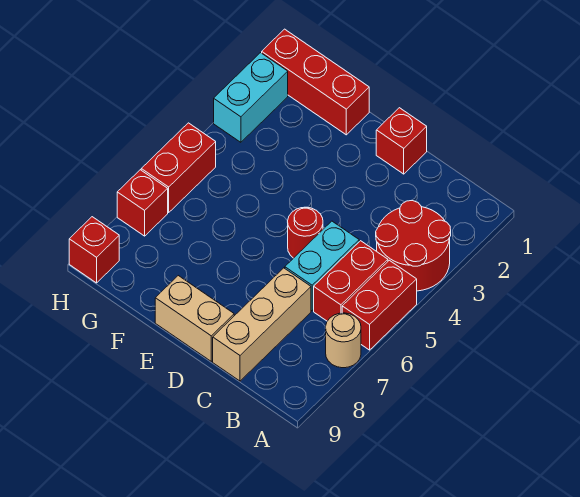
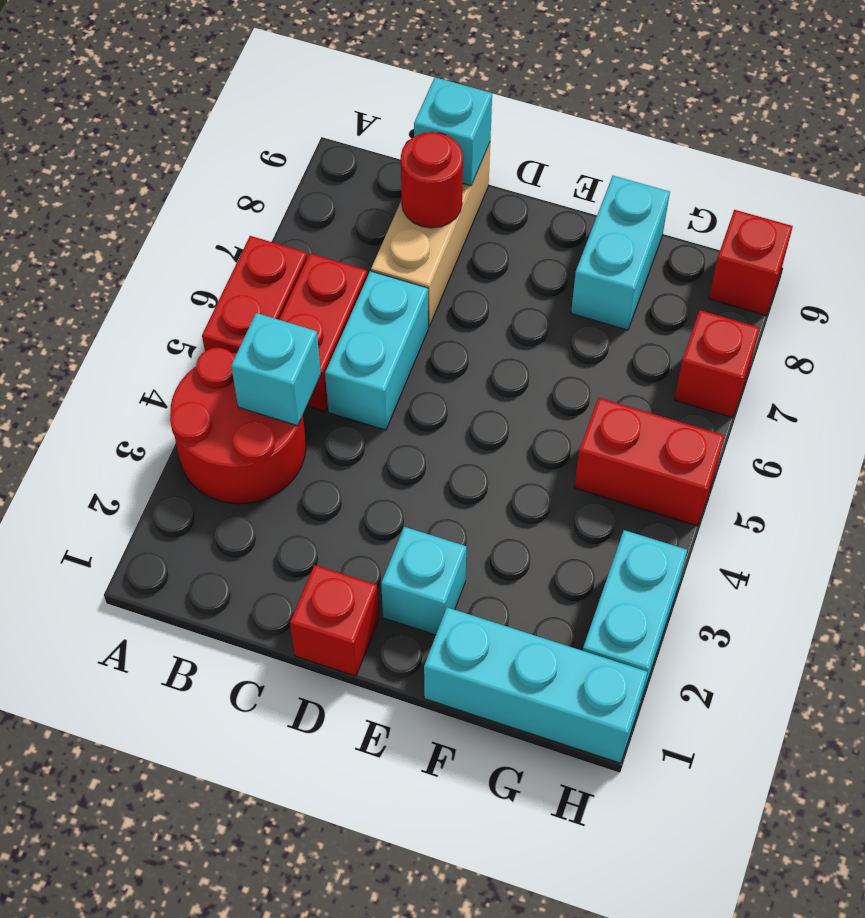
tan 1x1 round brick [326,313,361,368] -> none
none -> cyan 1x1 brick [231,313,321,426]
none -> cyan 1x1 brick [414,77,492,186]
red 1x1 round brick [288,207,323,258] -> red 1x1 round brick moved to [401,132,463,228]
tan 1x2 brick [155,276,234,361] -> none
none -> cyan 1x1 brick [381,527,466,635]
red 1x3 brick [262,29,369,135] -> cyan 1x3 brick [424,607,648,763]
none -> cyan 1x2 brick [571,176,670,330]
red 1x2 brick [141,123,216,213] -> red 1x2 brick turned to [574,398,725,526]

